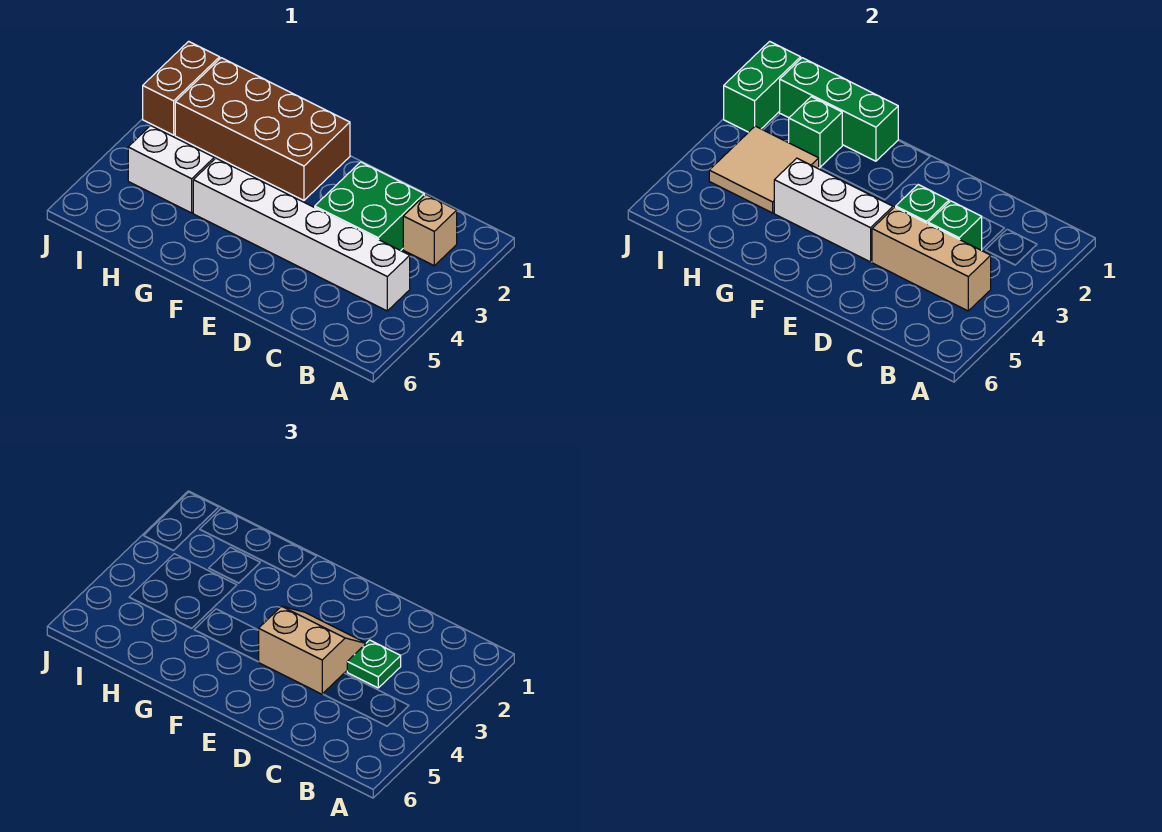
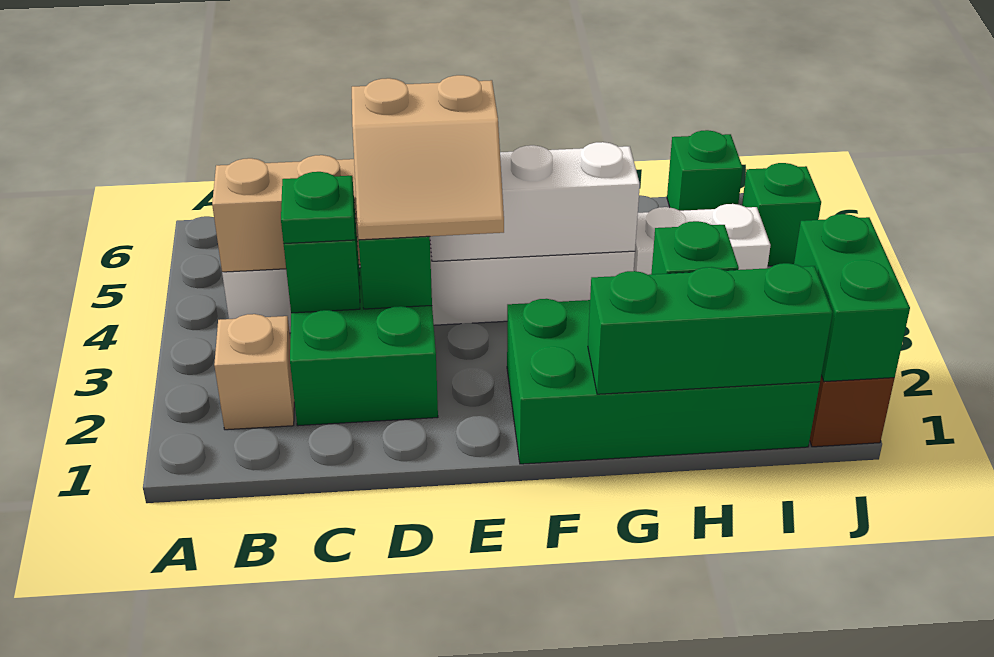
brown 2x4 brick [175,58,350,200] -> green 2x4 brick [507,299,820,464]
tan 2x2 tile [709,126,819,213] -> none
none -> green 1x1 brick [667,130,743,211]
none -> green 1x1 brick [742,163,821,266]

